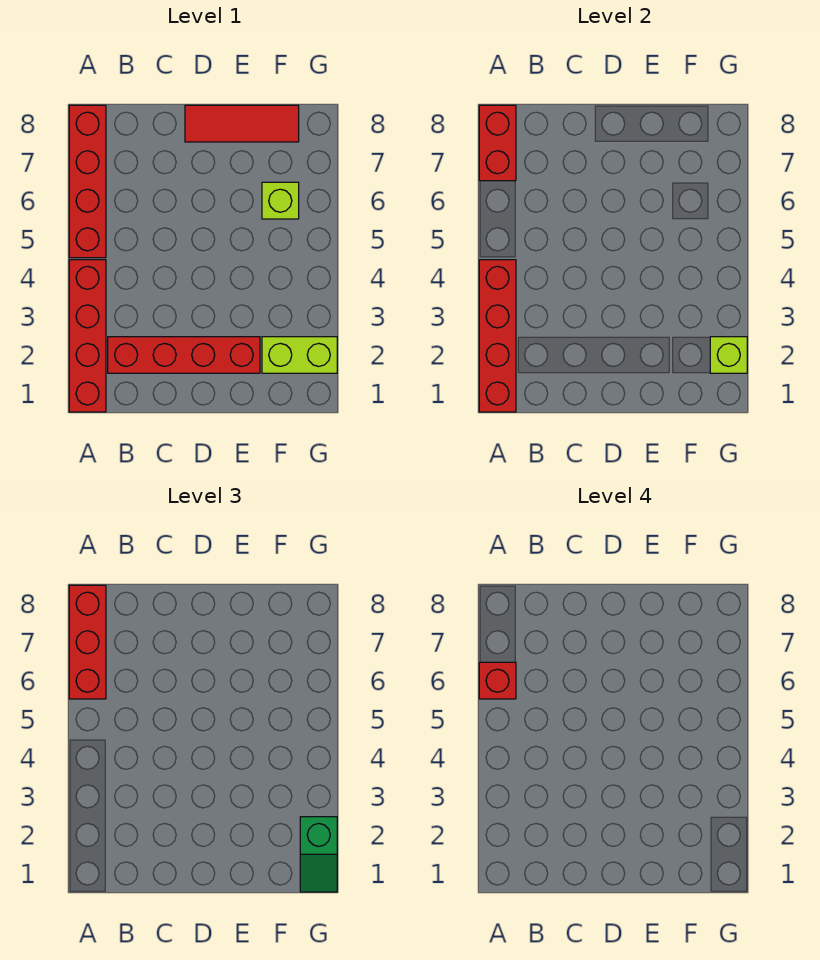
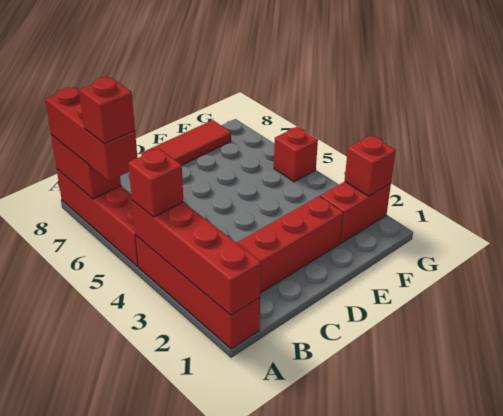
none -> red 1x1 brick [128,148,184,217]
lime 1x2 brick [262,337,337,373] -> red 1x2 brick [320,182,391,243]
lime 1x1 brick [262,182,299,219] -> none
green 1x2 slope [300,817,337,892] -> none
lime 1x1 brick [710,337,747,373] -> red 1x1 brick [345,135,396,196]
none -> red 1x1 brick [274,127,318,182]

